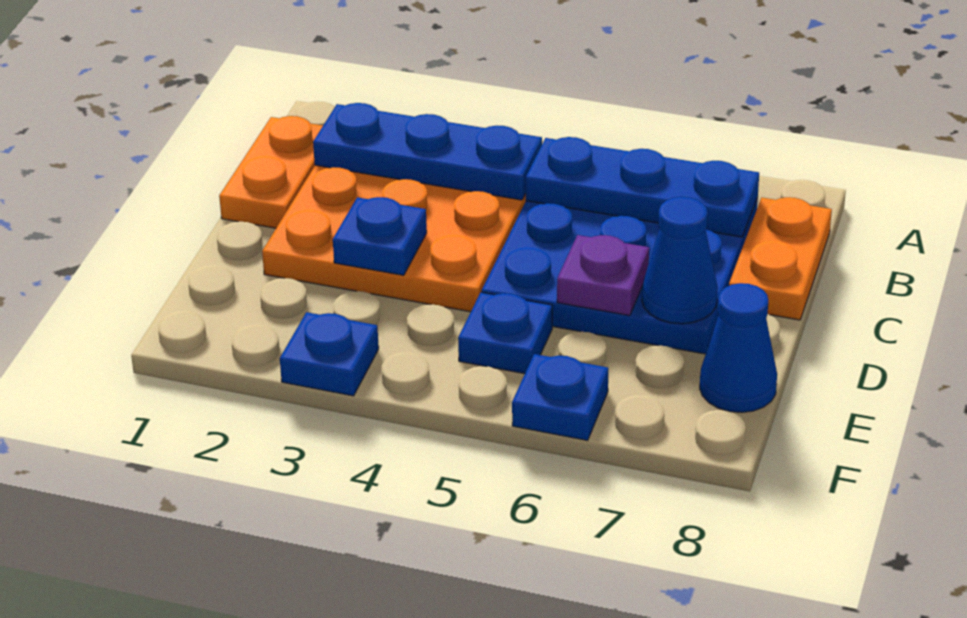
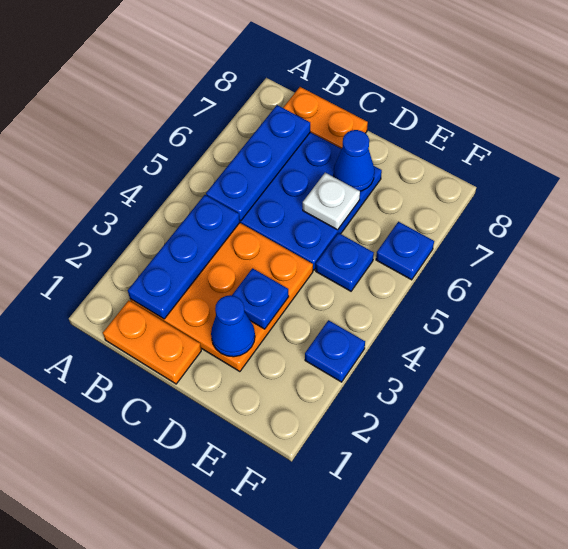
purple 1x1 plate [557,235,649,316] -> white 1x1 plate [303,173,360,230]
blue 1x1 cone [700,283,777,412] -> blue 1x1 cone moved to [211,295,255,357]

